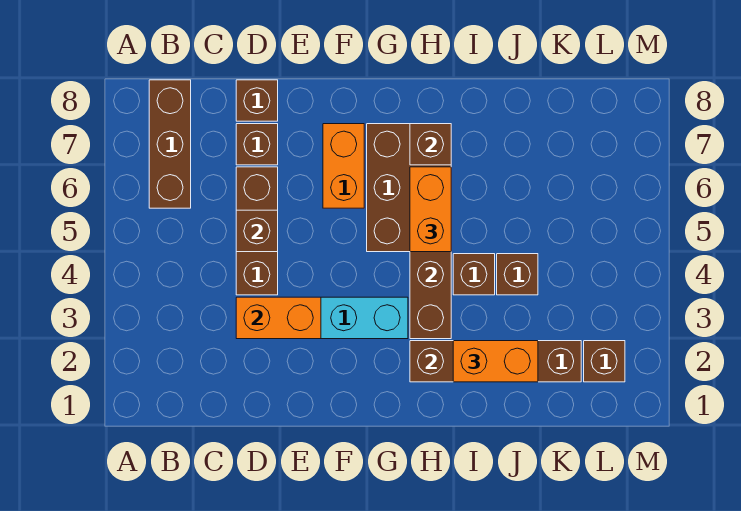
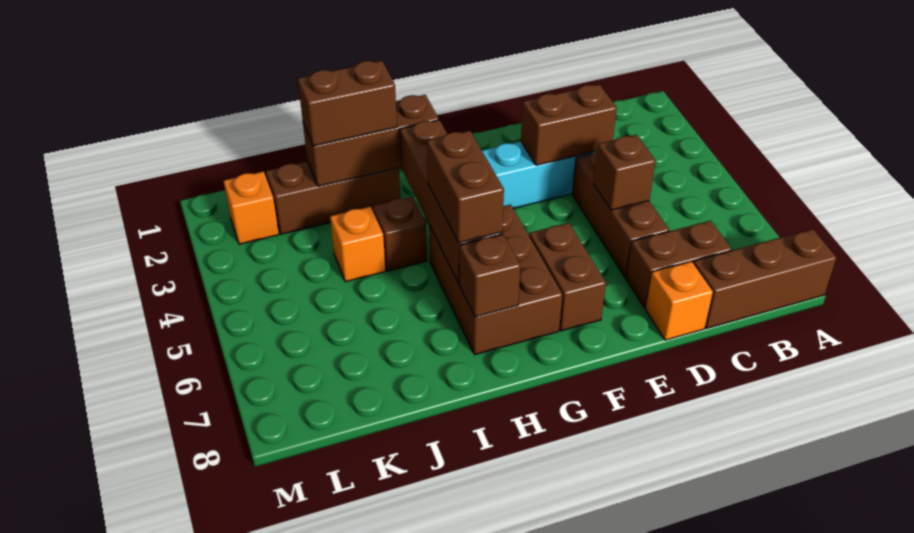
brown 1x3 brick [149,80,191,208] -> brown 1x3 brick turned to [693,229,836,328]
orange 1x2 brick [236,297,321,339] -> brown 1x2 brick [521,84,617,165]
brown 1x1 brick [236,124,278,165] -> brown 1x2 brick [626,221,732,308]
brown 1x1 brick [236,80,278,121] -> orange 1x1 brick [645,261,713,340]
orange 1x2 brick [323,124,364,208] -> brown 1x2 brick [529,223,606,331]
orange 1x2 brick [410,167,451,252] -> brown 1x2 brick [427,131,504,243]
orange 1x2 brick [453,341,538,382] -> brown 1x2 brick [298,61,397,146]
brown 1x1 brick [497,254,538,295] -> orange 1x1 brick [330,207,386,282]
brown 1x1 brick [584,341,625,382] -> orange 1x1 brick [224,171,279,244]

